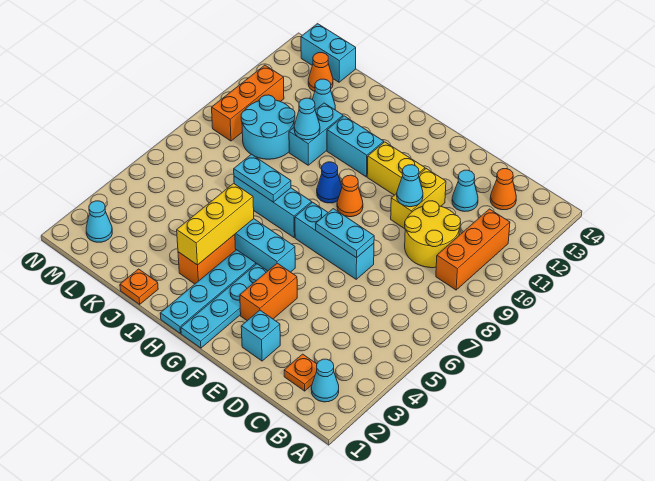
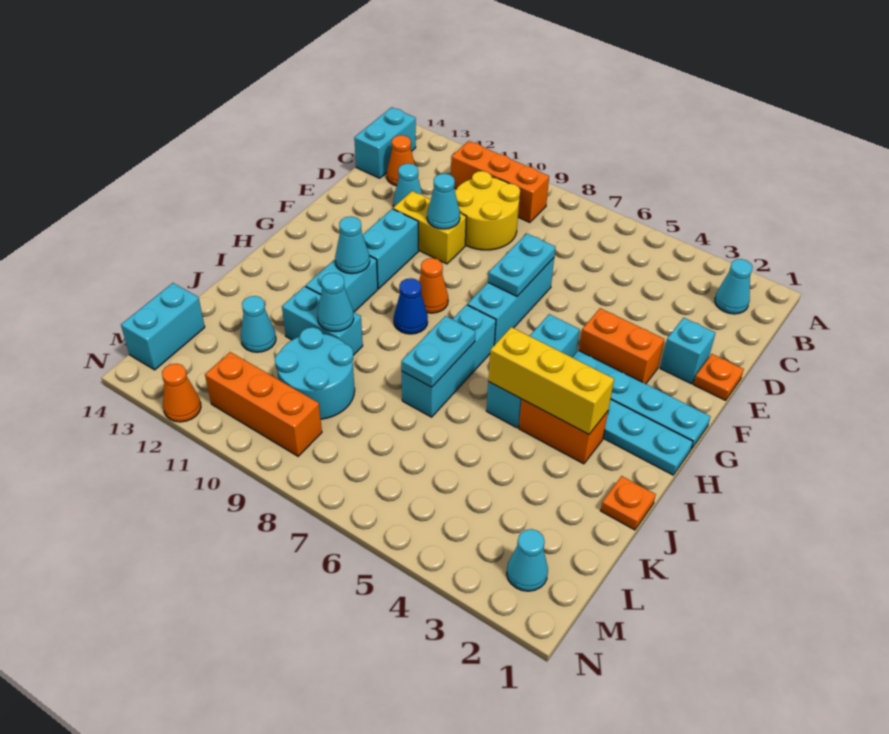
none -> cyan 1x2 brick [354,107,416,178]
orange 1x1 plate [284,354,317,391] -> orange 1x1 plate moved to [693,354,744,400]
yellow 1x2 brick [367,142,425,195] -> cyan 1x2 brick [363,209,419,289]
none -> cyan 1x1 cone [335,216,370,274]
orange 1x1 cone [308,53,333,92] -> orange 1x1 cone moved to [162,364,201,422]

